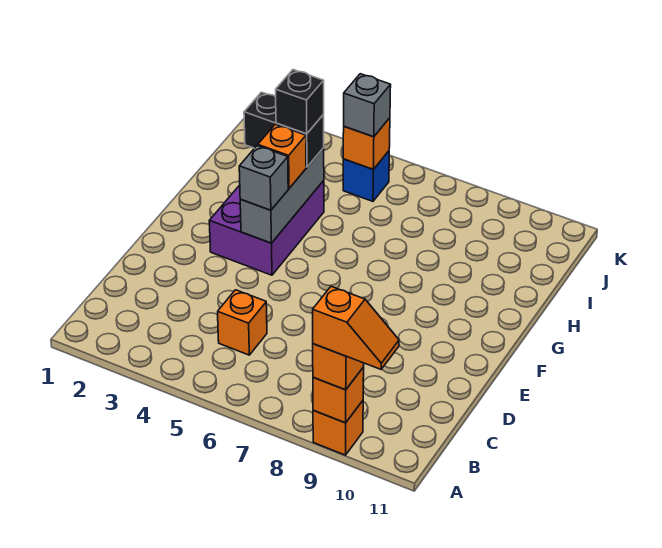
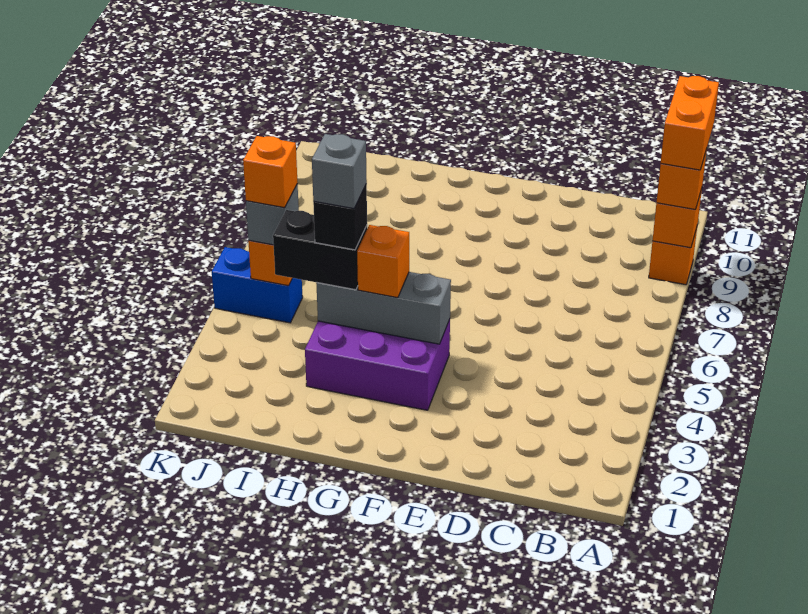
orange 1x2 slope [313,286,399,369] -> orange 1x2 brick [661,76,719,170]
orange 1x1 brick [218,290,267,355] -> orange 1x1 brick moved to [243,136,297,208]
grey 1x1 brick [239,146,288,210] -> grey 1x1 brick moved to [312,134,367,209]
black 1x2 brick [244,92,324,167] -> black 1x2 brick turned to [273,210,367,290]
blue 1x1 brick [343,151,390,201] -> blue 1x2 brick [212,247,303,323]

